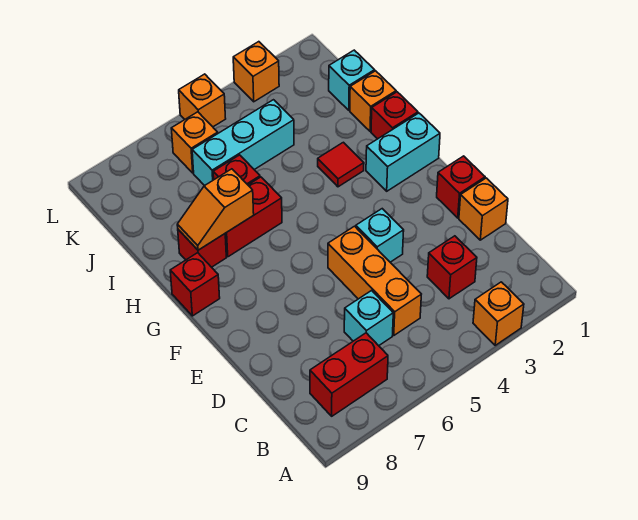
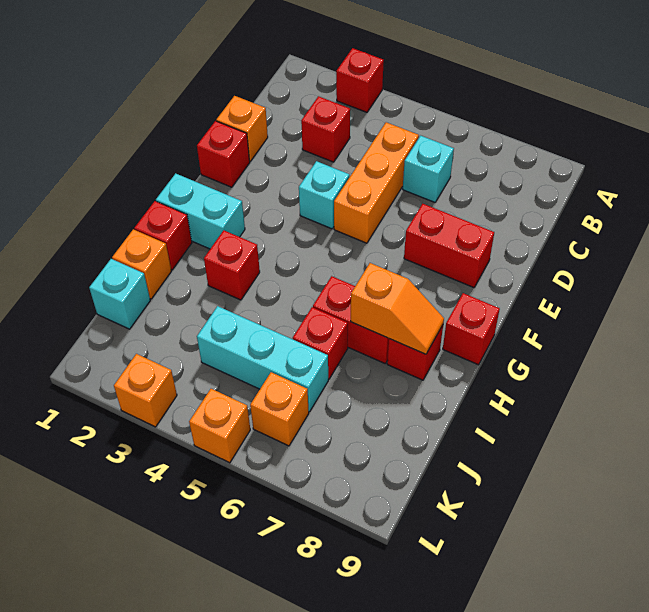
orange 1x1 brick [473,282,524,345] -> red 1x1 brick [336,48,384,112]
red 1x2 brick [310,333,388,416] -> red 1x2 brick moved to [404,204,494,288]
red 1x1 tile [318,142,364,187] -> red 1x1 brick [204,230,260,300]

